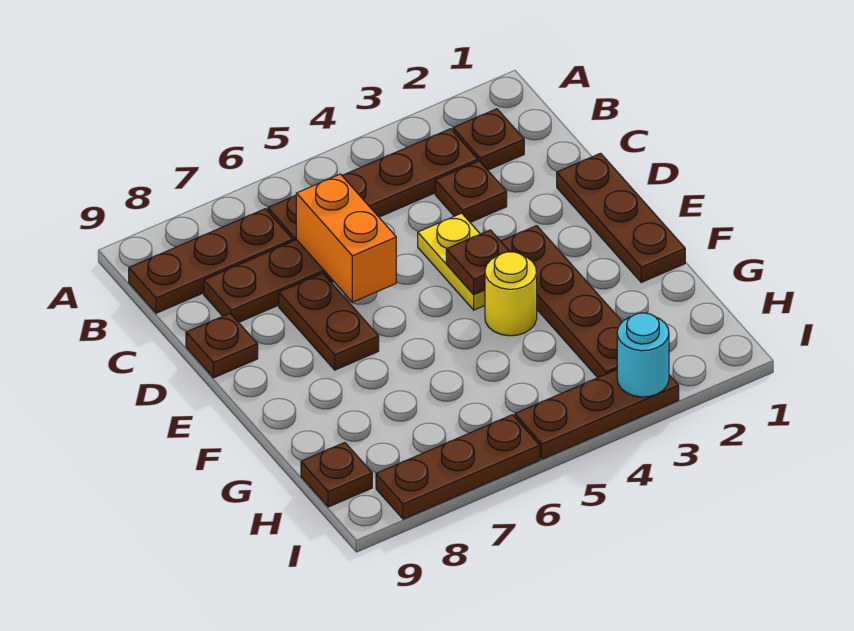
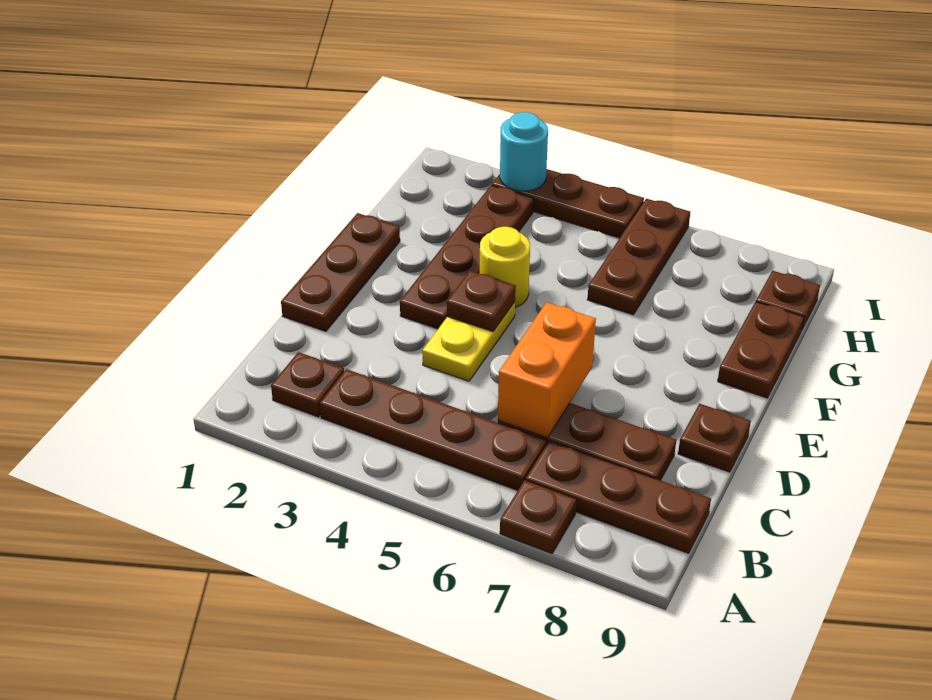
brown 1x1 plate [435,161,507,222] -> brown 1x1 plate moved to [500,480,577,554]
brown 1x2 plate [279,273,379,370] -> brown 1x2 plate moved to [718,302,804,398]
brown 1x3 plate [376,415,540,519] -> brown 1x3 plate turned to [587,199,690,315]

